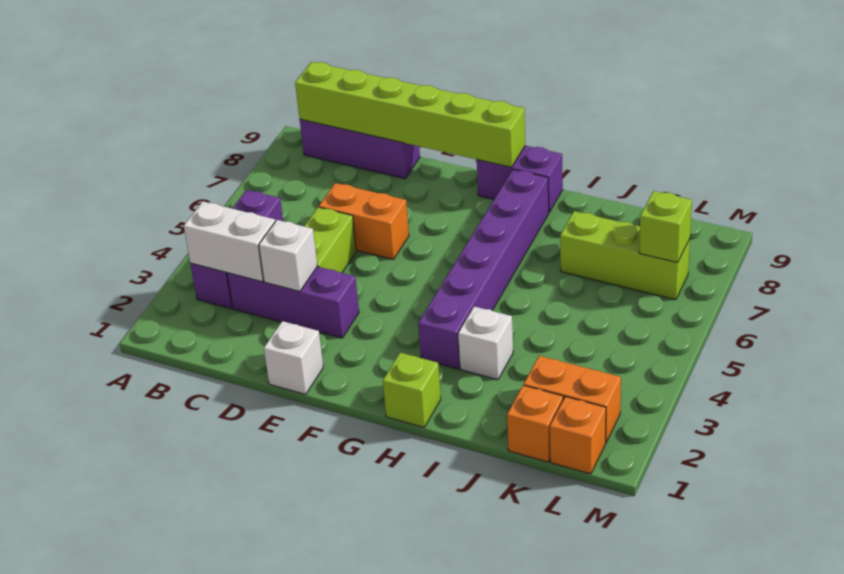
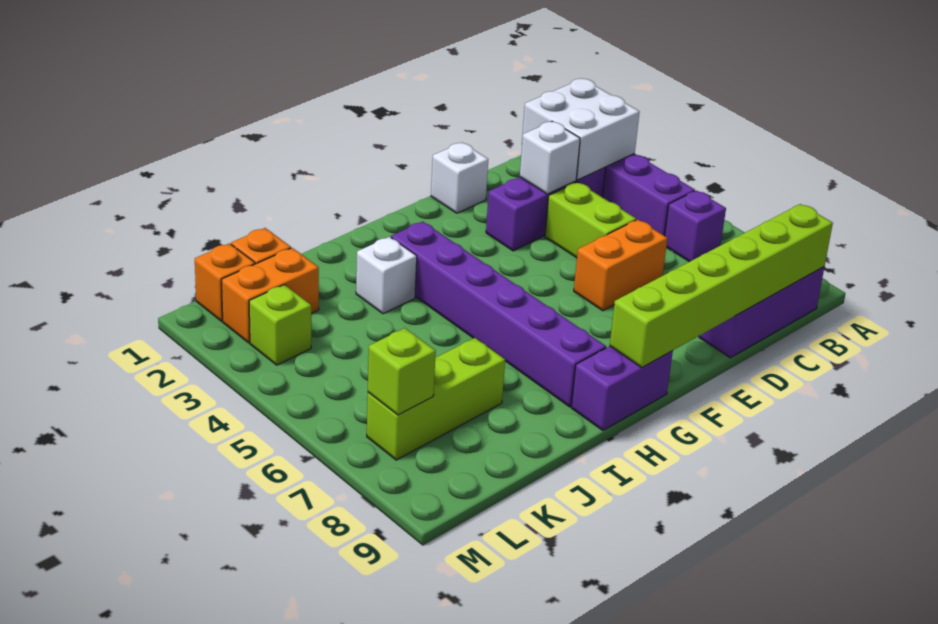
white 1x2 brick [184,201,275,282] -> white 2x2 brick [522,79,640,180]
none -> purple 1x1 brick [665,191,726,262]
lime 1x1 brick [383,353,441,427] -> lime 1x1 brick moved to [249,285,311,365]

